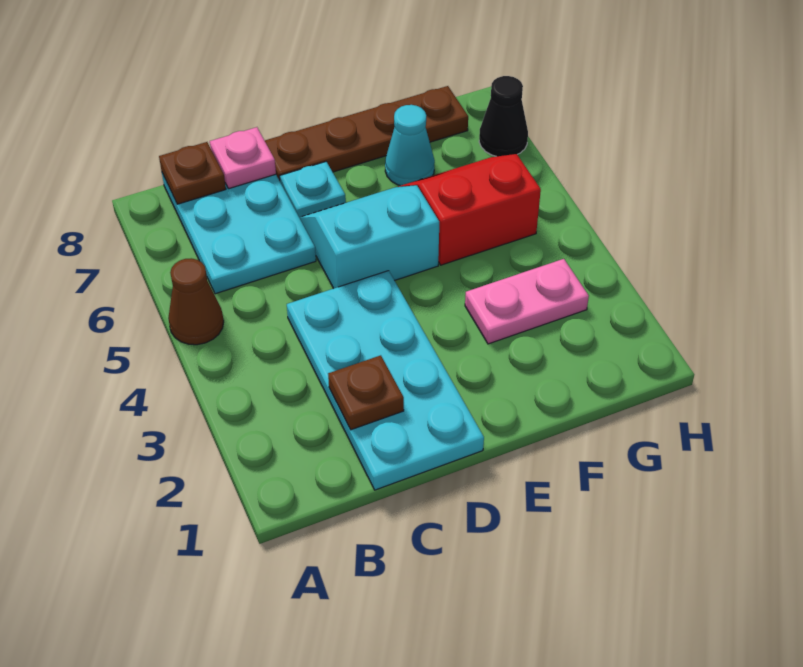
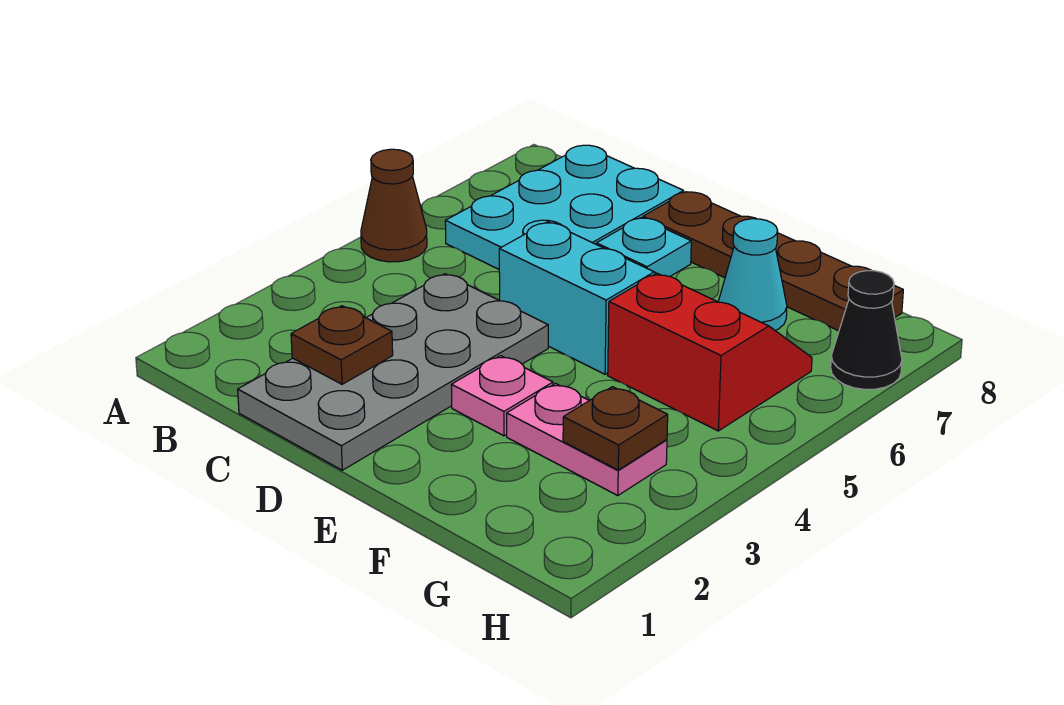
brown 1x1 plate [159,142,226,204] -> brown 1x1 plate moved to [563,387,668,470]
cyan 2x4 plate [287,271,484,490] -> grey 2x4 plate [238,274,548,470]
pink 1x1 plate [210,127,276,189] -> pink 1x1 plate moved to [451,356,553,436]

